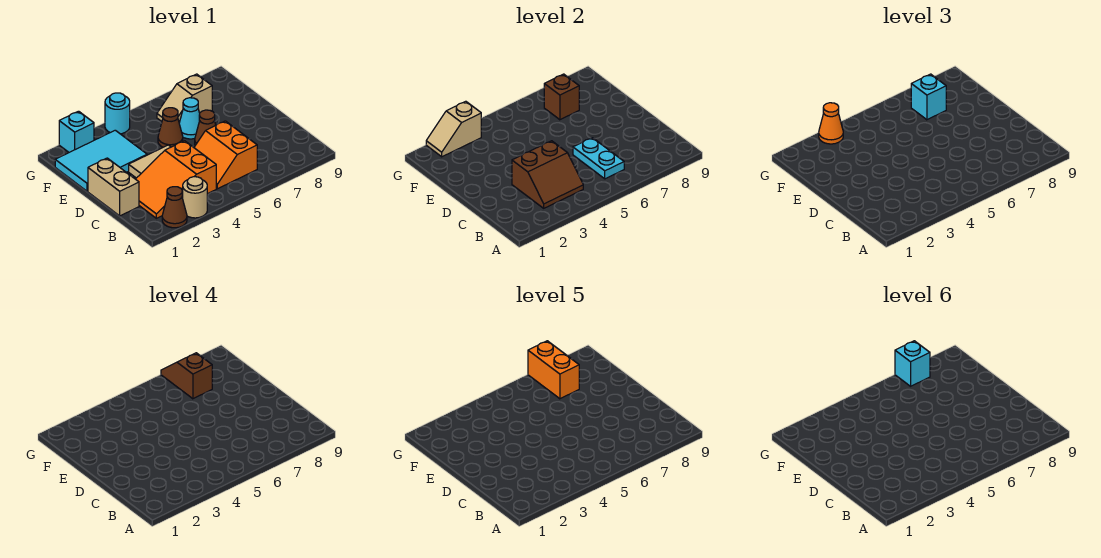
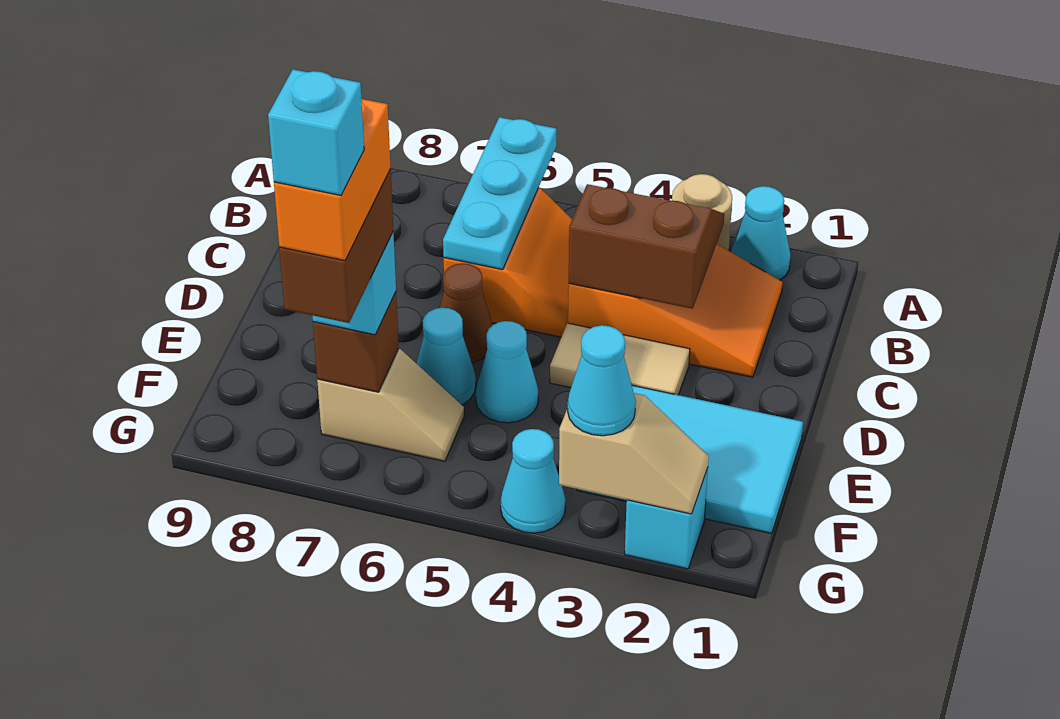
brown 1x1 cone [162,187,187,228] -> cyan 1x1 cone [731,186,791,280]
cyan 1x2 plate [573,138,624,179] -> cyan 1x3 plate [443,117,556,270]
tan 1x2 brick [88,158,139,216] -> none
brown 1x1 cone [158,108,183,147] -> cyan 1x1 cone [476,321,538,423]
brown 1x2 slope [161,353,212,399] -> brown 1x2 brick [279,169,393,323]
orange 1x1 cone [819,103,843,144] -> cyan 1x1 cone [568,325,636,436]
cyan 1x1 round brick [105,93,130,134] -> cyan 1x1 cone [501,429,566,533]

